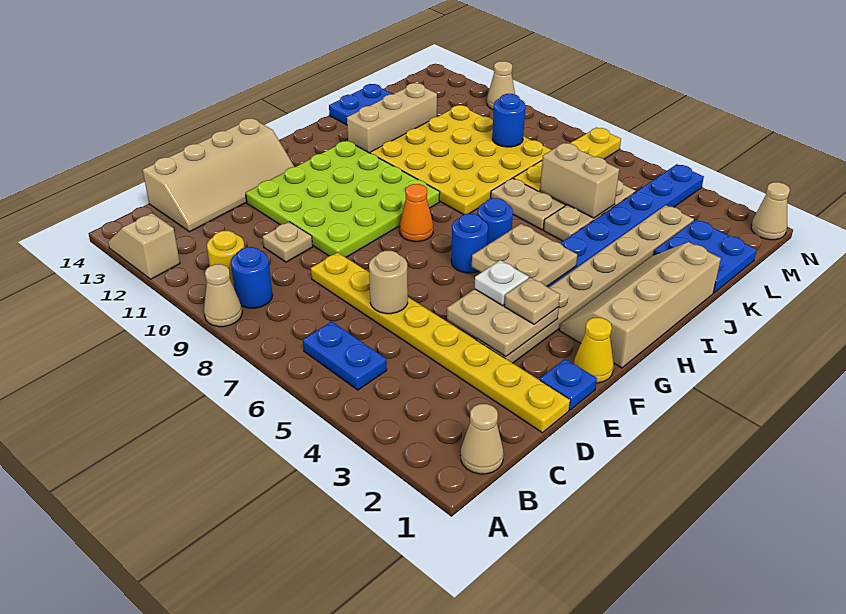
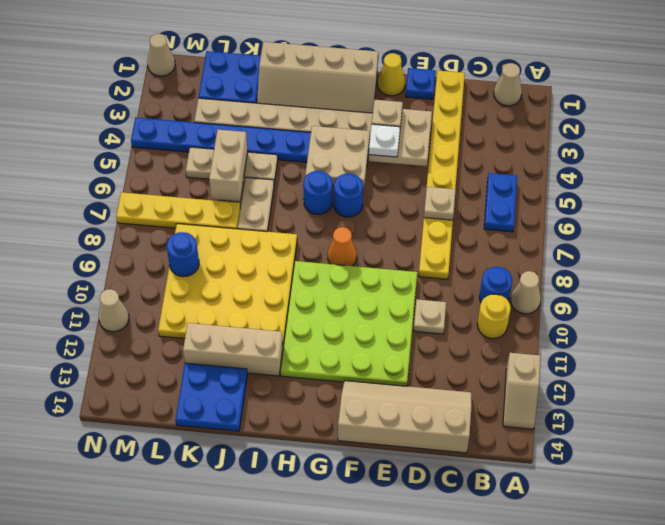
tan 1x1 round brick [369,251,408,314] -> tan 1x1 plate [424,187,456,220]

